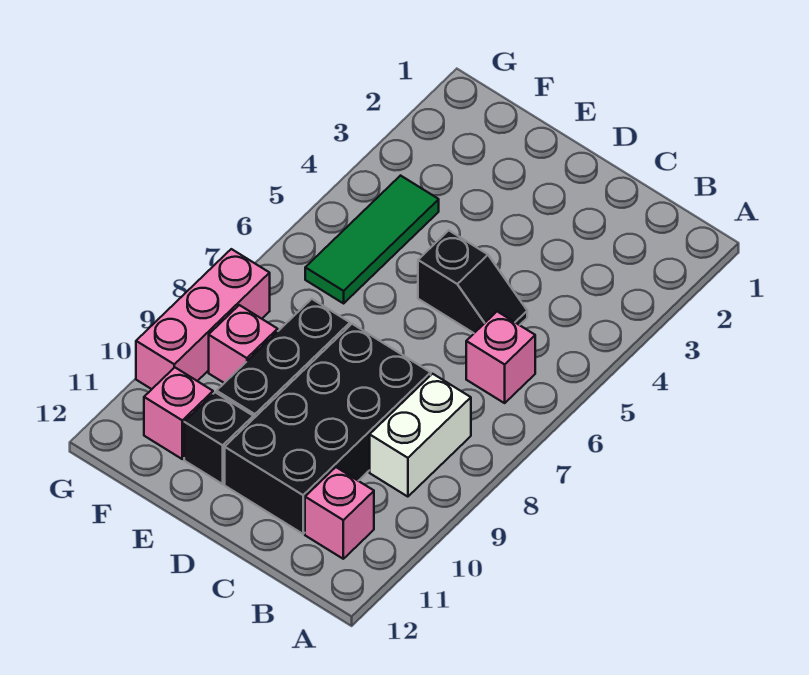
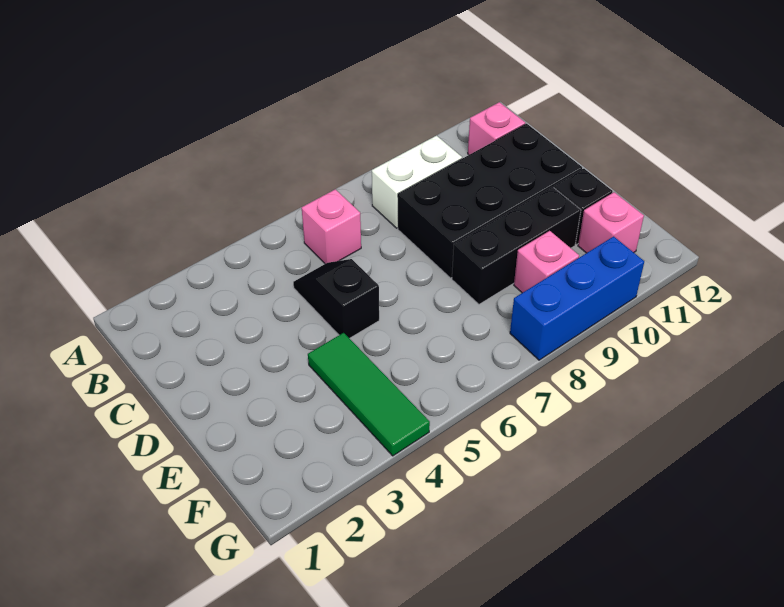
green 1x3 tile [305,176,439,303] -> green 1x3 tile turned to [308,333,430,456]
pink 1x3 brick [136,249,270,389] -> blue 1x3 brick [510,236,644,360]

